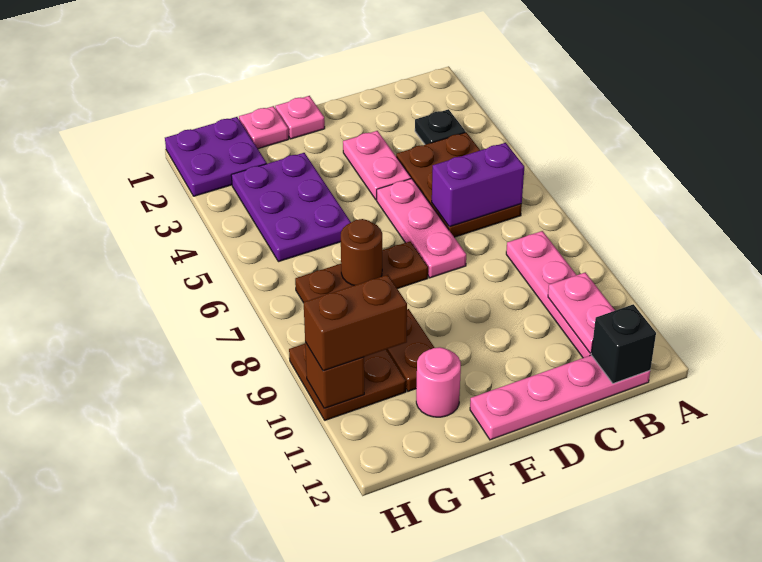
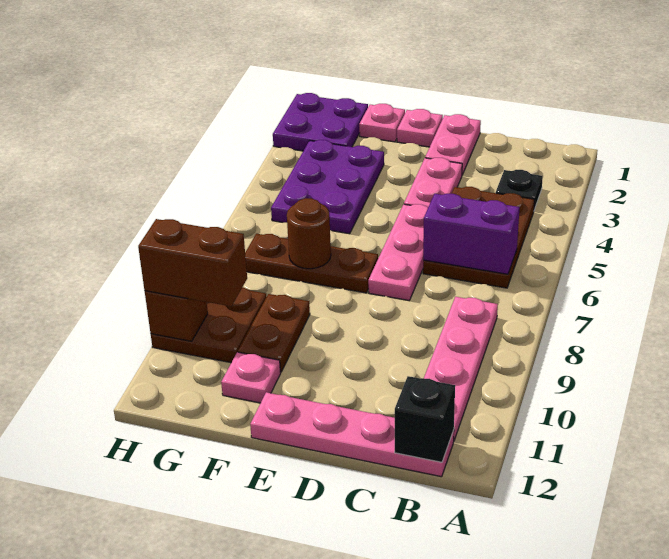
pink 1x2 plate [548,272,615,353] -> pink 1x2 plate moved to [425,114,481,175]
pink 1x1 round brick [416,347,461,417] -> pink 1x1 plate [221,352,281,403]

